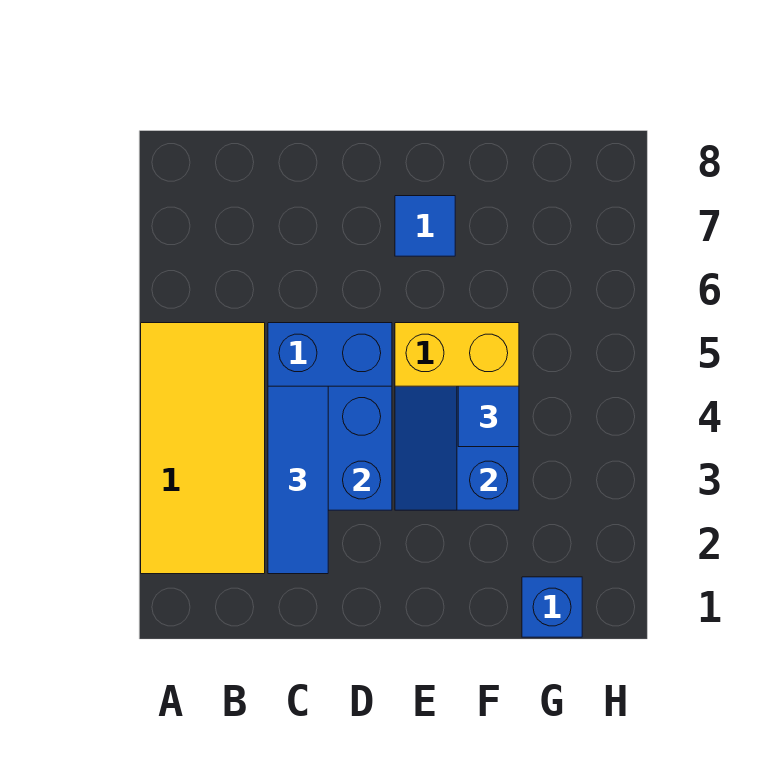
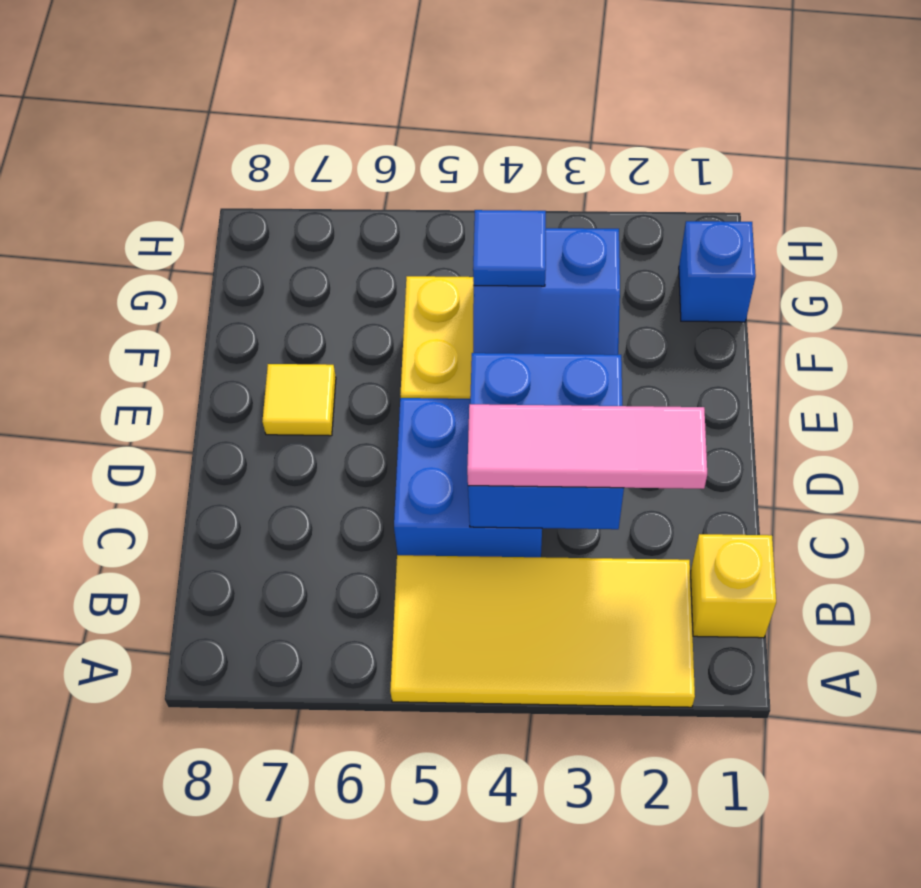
none -> yellow 1x1 brick [691,534,776,638]
blue 1x3 tile [268,386,328,574] -> pink 1x3 tile [467,404,707,489]
blue 1x1 tile [395,196,455,256] -> yellow 1x1 tile [262,364,336,436]

